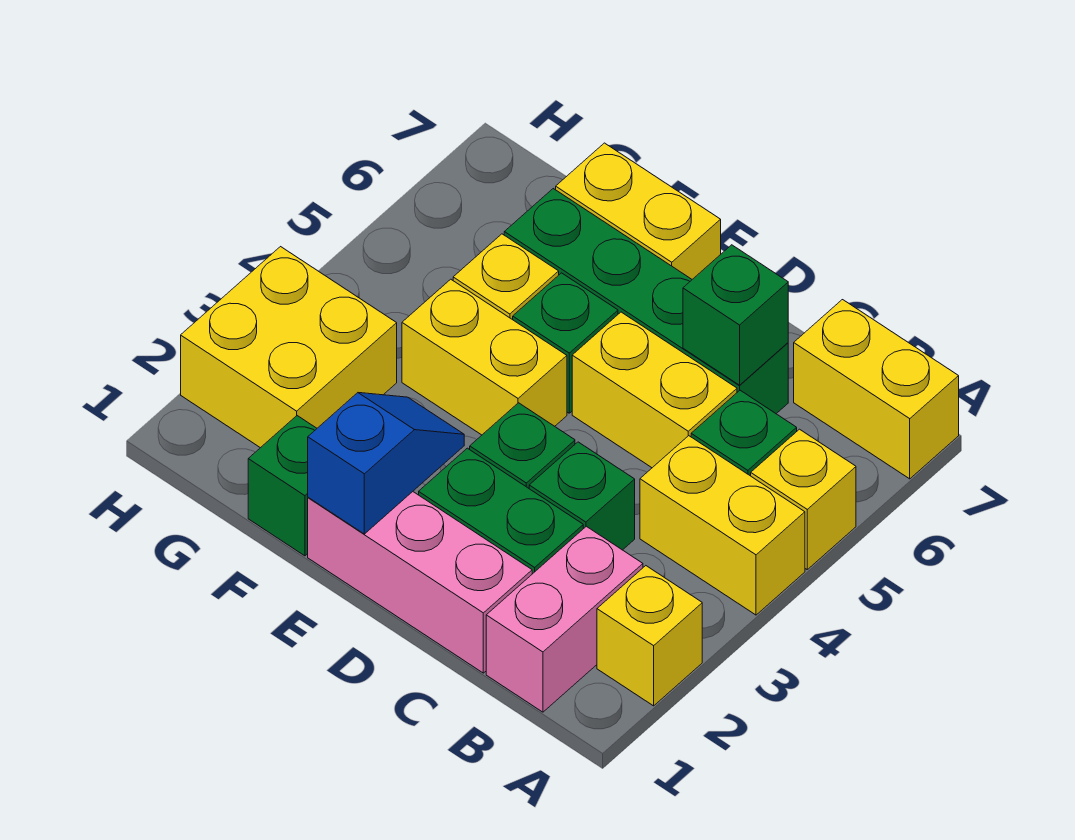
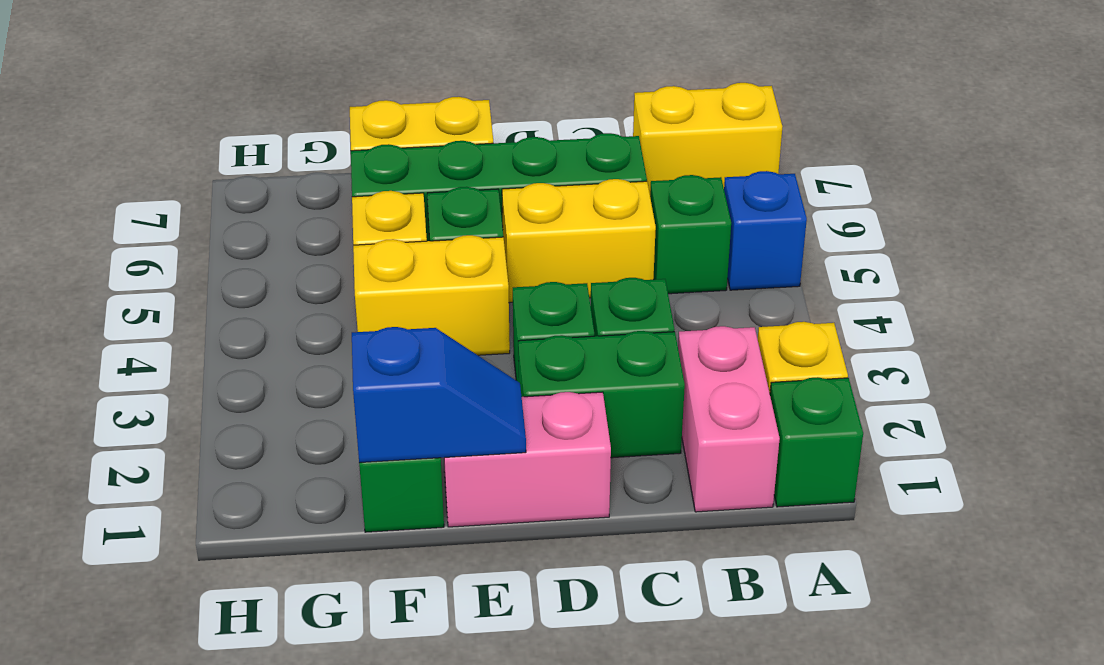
yellow 1x2 brick [640,436,805,615] -> none
yellow 1x1 brick [751,429,856,569] -> blue 1x1 brick [724,171,807,290]
pink 1x3 brick [308,492,532,673] -> pink 1x2 brick [444,392,611,527]
green 1x1 brick [683,245,788,385] -> green 1x1 brick moved to [770,377,863,507]
blue 1x2 slope [308,393,464,534] -> blue 1x2 slope turned to [352,327,526,463]
yellow 2x2 brick [181,247,397,448] -> none

